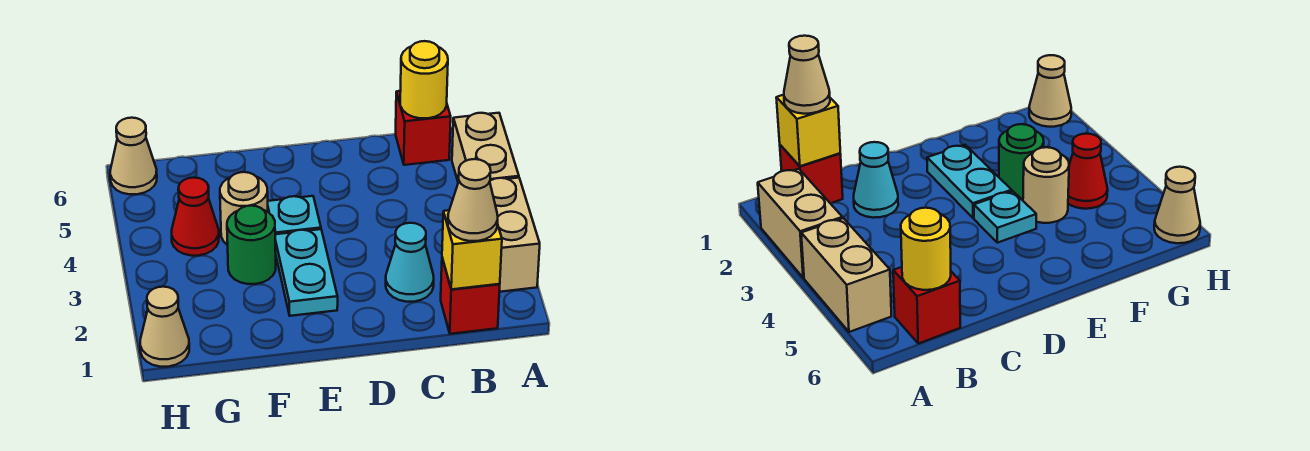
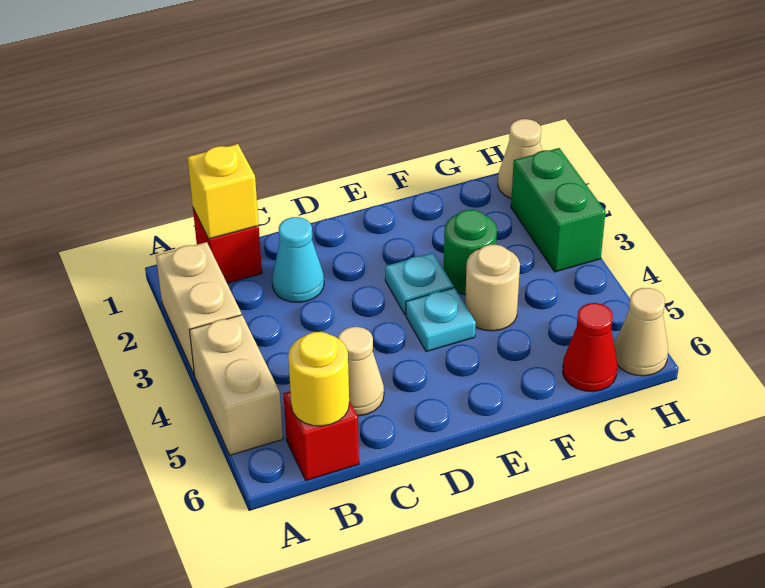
tan 1x1 cone [448,159,498,241] -> tan 1x1 cone moved to [338,327,384,416]
cyan 1x2 plate [275,229,338,316] -> cyan 1x1 plate [385,253,454,315]
red 1x1 cone [172,178,219,256] -> red 1x1 cone moved to [563,303,617,392]
none -> green 1x2 brick [511,148,606,272]

